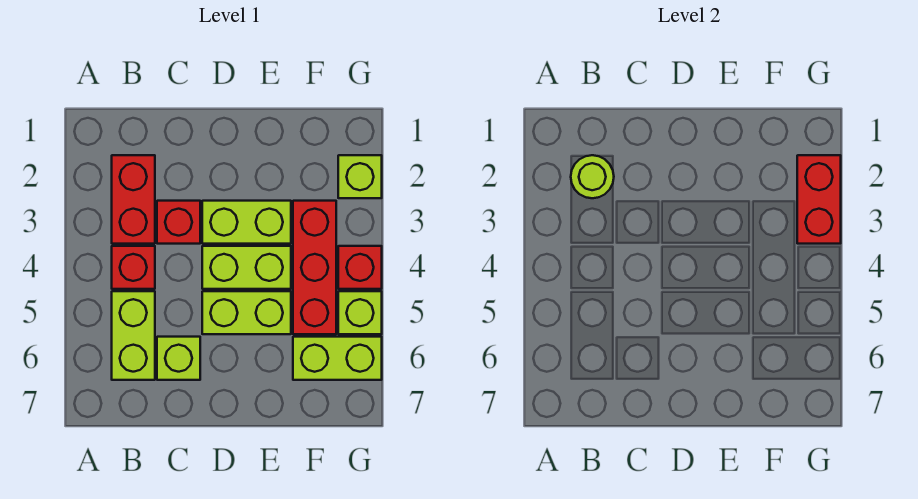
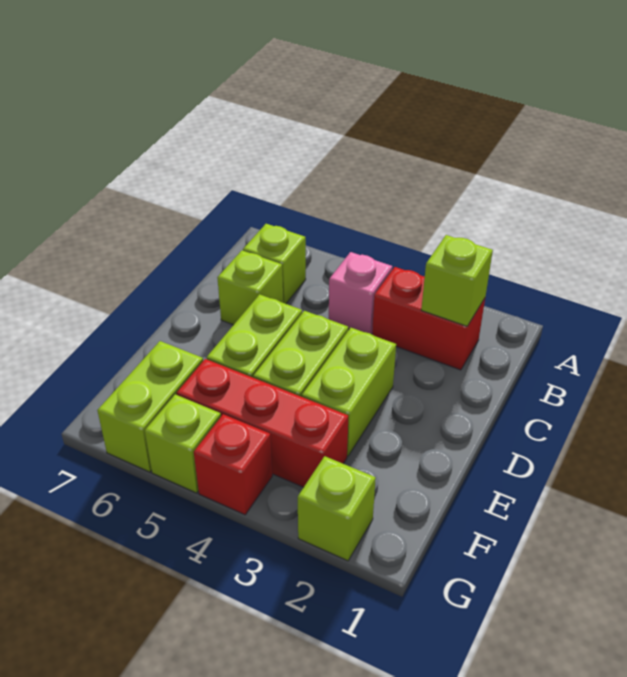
lime 1x1 round brick [571,155,614,198] -> lime 1x1 brick [421,235,493,326]
red 1x1 brick [112,246,155,289] -> pink 1x1 brick [329,252,393,334]
lime 1x2 brick [112,291,155,380] -> lime 1x1 brick [243,224,306,304]
red 1x1 brick [157,201,200,244] -> none
red 1x2 brick [797,155,841,244] -> none

